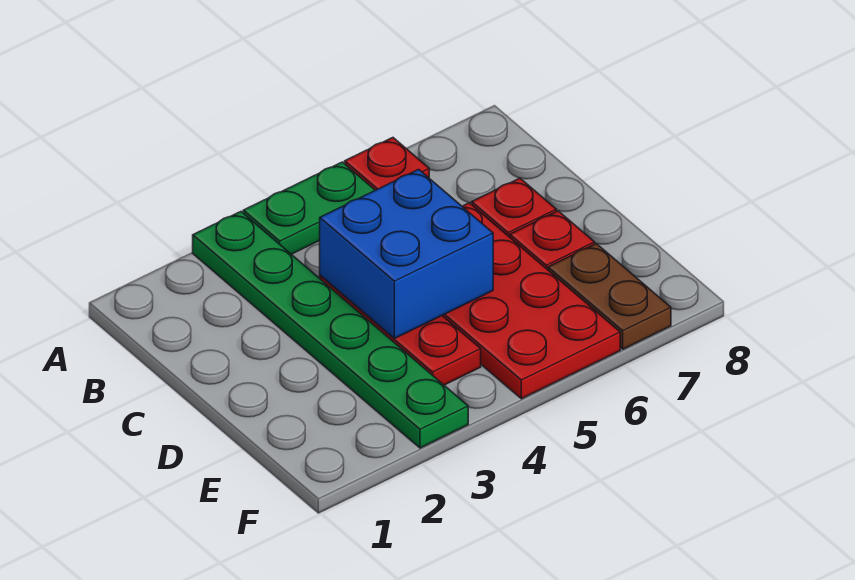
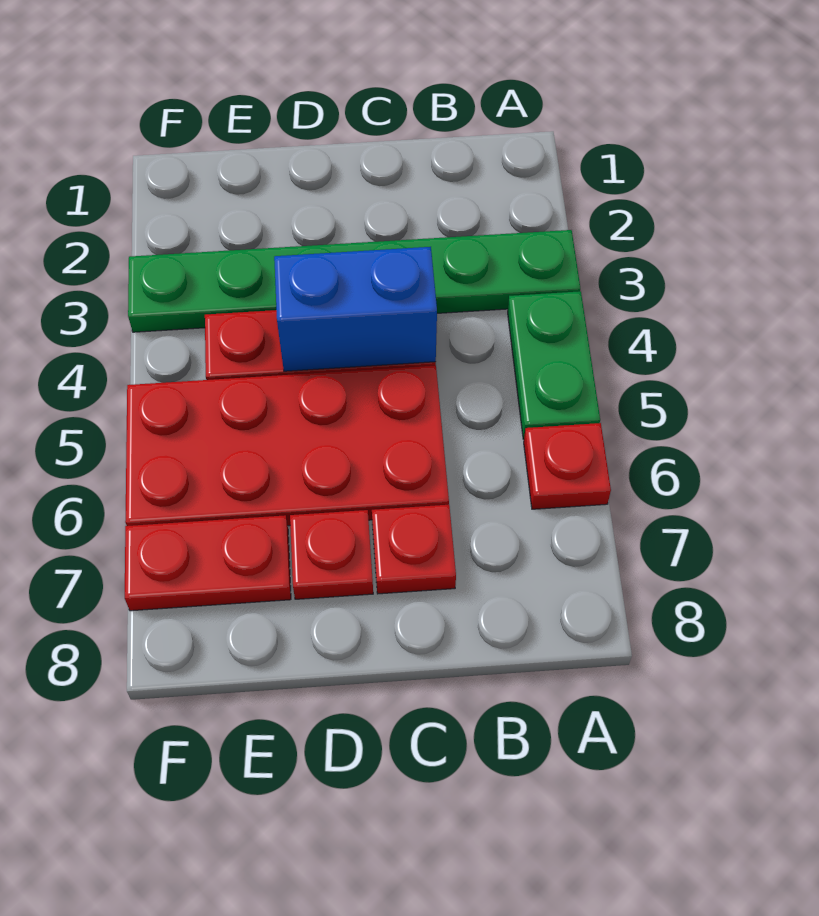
blue 2x2 brick [320,169,493,339] -> blue 1x2 brick [274,247,437,371]
brown 1x2 plate [548,244,671,349] -> red 1x2 plate [125,515,291,611]

